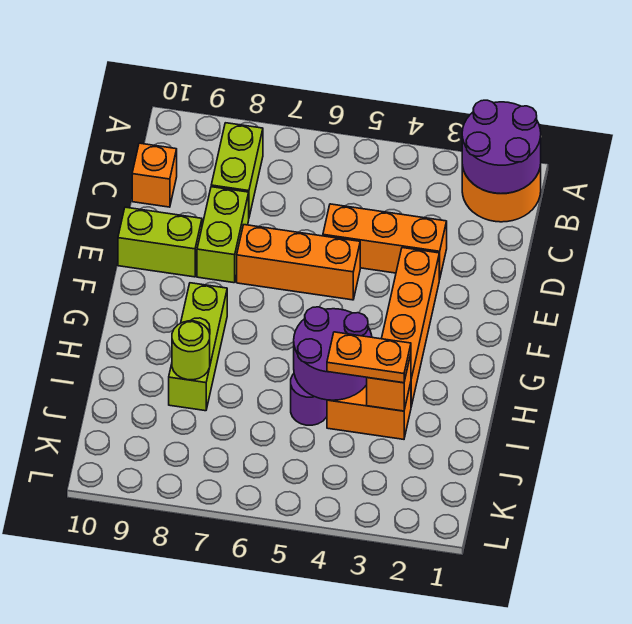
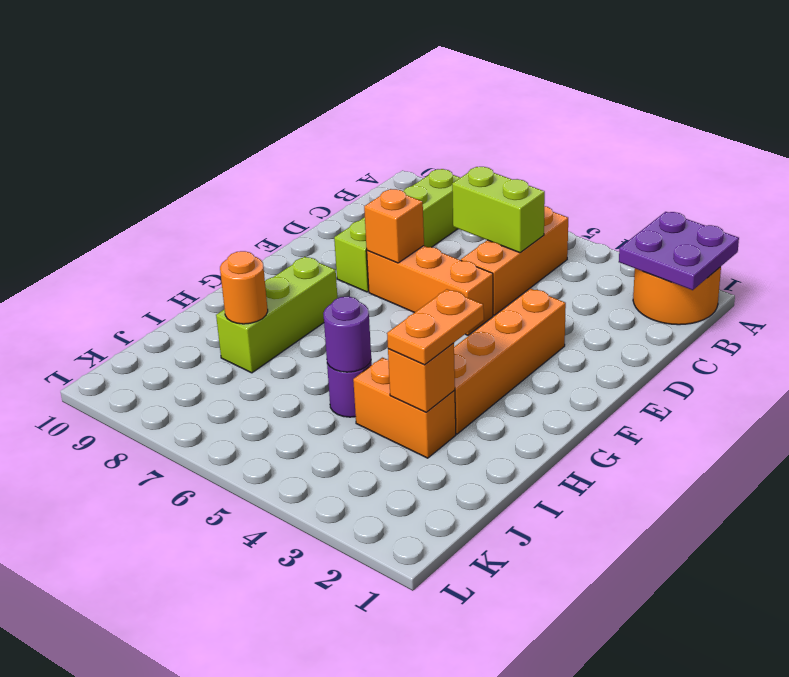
purple 2x2 round brick [462,100,541,194] -> purple 2x2 plate [619,212,739,290]
orange 1x1 brick [132,143,177,207] -> orange 1x1 brick moved to [364,189,424,263]
orange 1x3 brick [323,204,447,279] -> orange 1x3 brick turned to [461,206,568,315]
lime 1x2 brick [118,207,202,277] -> lime 1x2 brick moved to [452,167,545,253]
purple 2x2 round brick [294,307,372,400] -> purple 1x1 round brick [323,297,371,372]
orange 1x2 plate [327,332,411,383] -> orange 1x2 plate turned to [387,289,484,365]
lime 1x1 round brick [172,321,210,380] -> orange 1x1 round brick [220,251,268,324]

